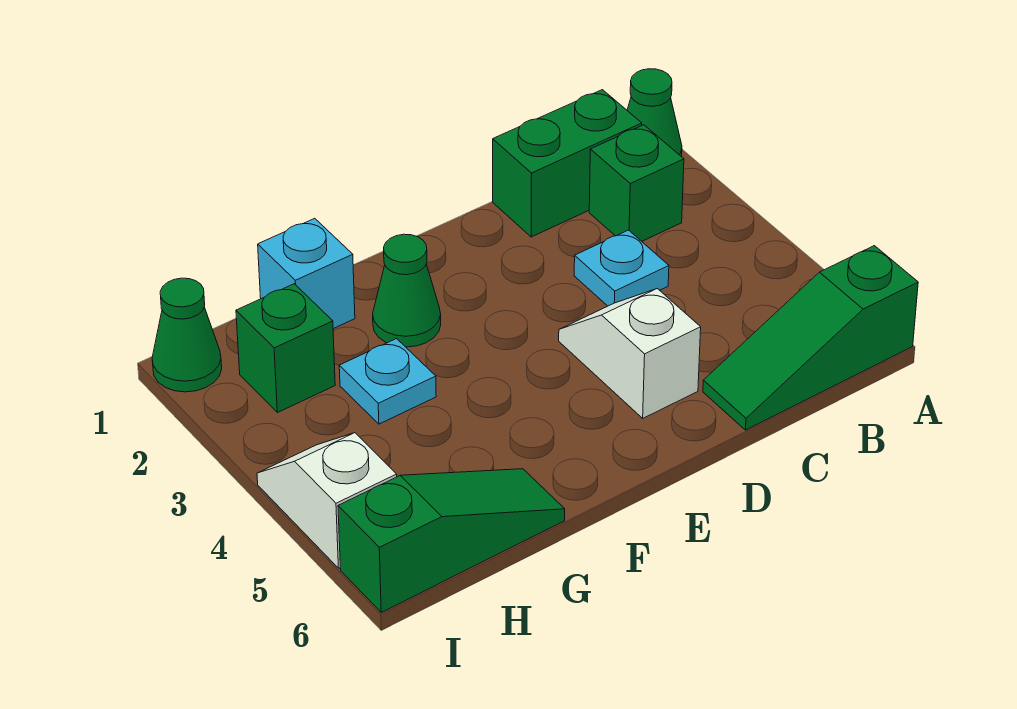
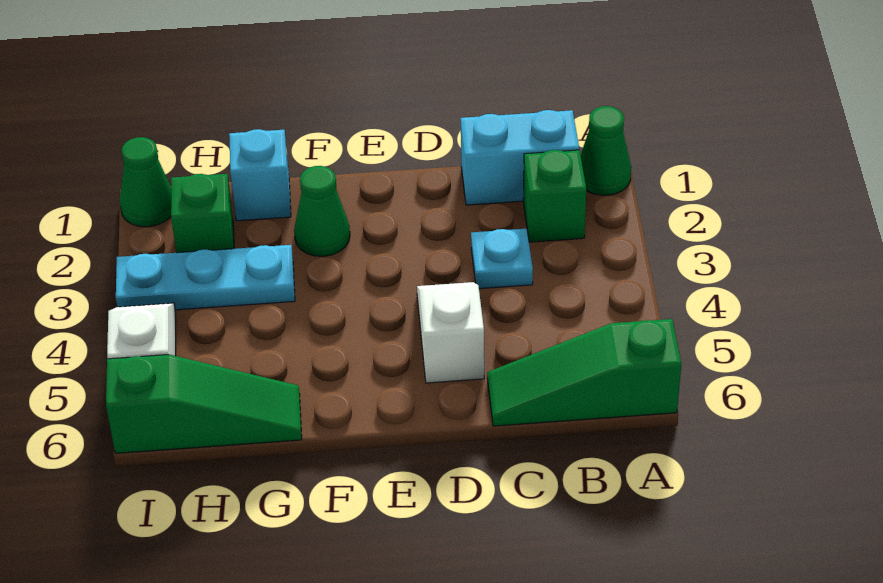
green 1x2 brick [493,90,642,237] -> cyan 1x2 brick [461,110,579,205]
cyan 1x1 plate [339,339,436,424] -> cyan 1x3 plate [116,245,295,310]

